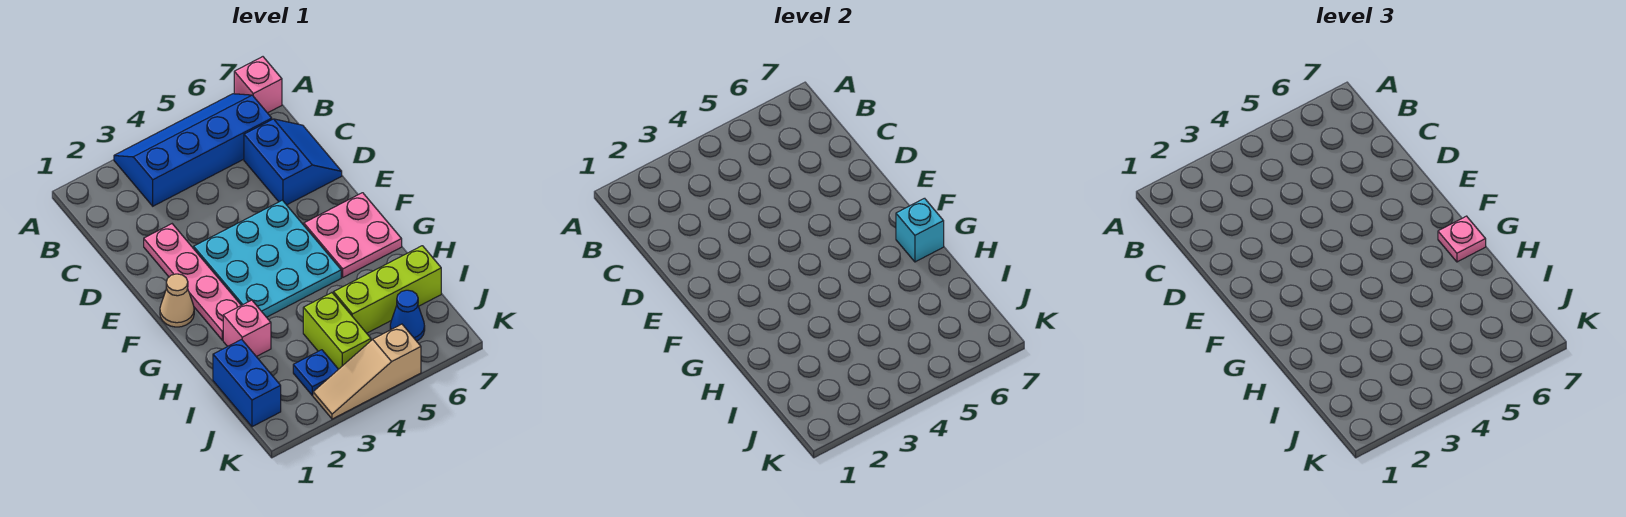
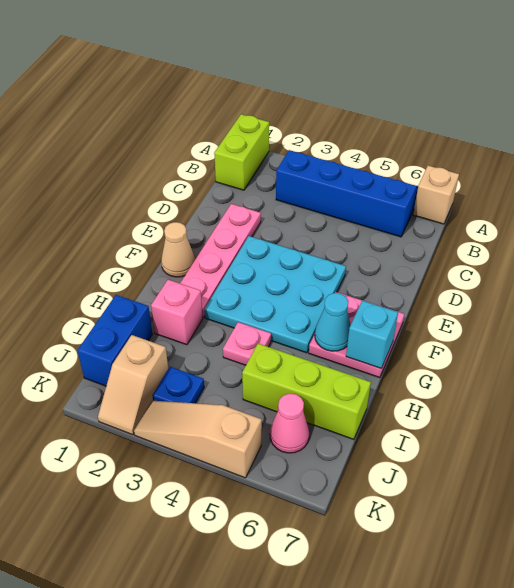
pink 1x1 brick [234,57,282,113] -> tan 1x1 brick [413,166,459,224]
blue 2x2 slope [244,119,342,205] -> none
none -> cyan 1x1 cone [315,293,351,351]
pink 1x1 plate [1438,216,1486,262] -> pink 1x1 plate moved to [223,322,271,365]
lime 1x2 brick [303,293,371,369] -> lime 1x2 brick moved to [214,114,269,190]
none -> tan 1x2 slope [98,335,168,435]
blue 1x1 cone [390,290,425,341] -> pink 1x1 cone [270,394,309,453]

